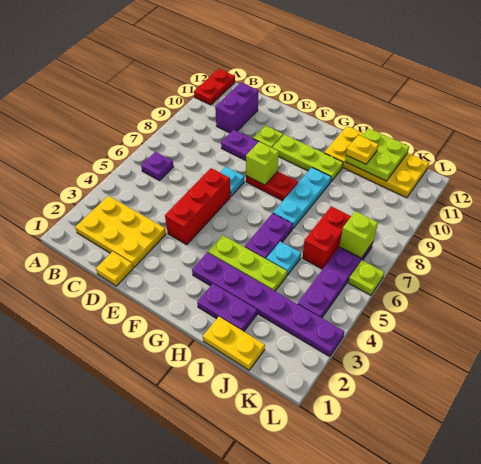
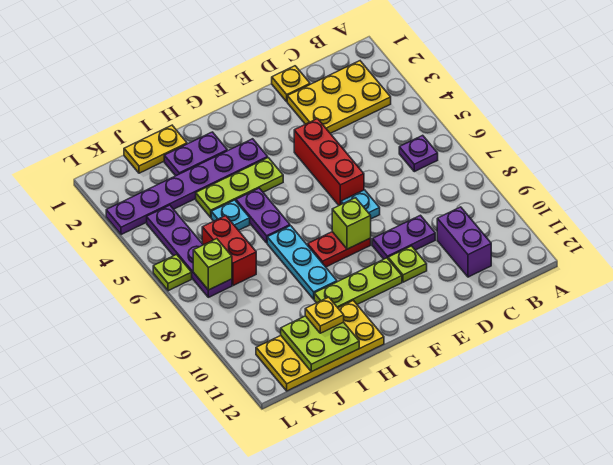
red 1x2 plate [194,69,235,105] -> none

